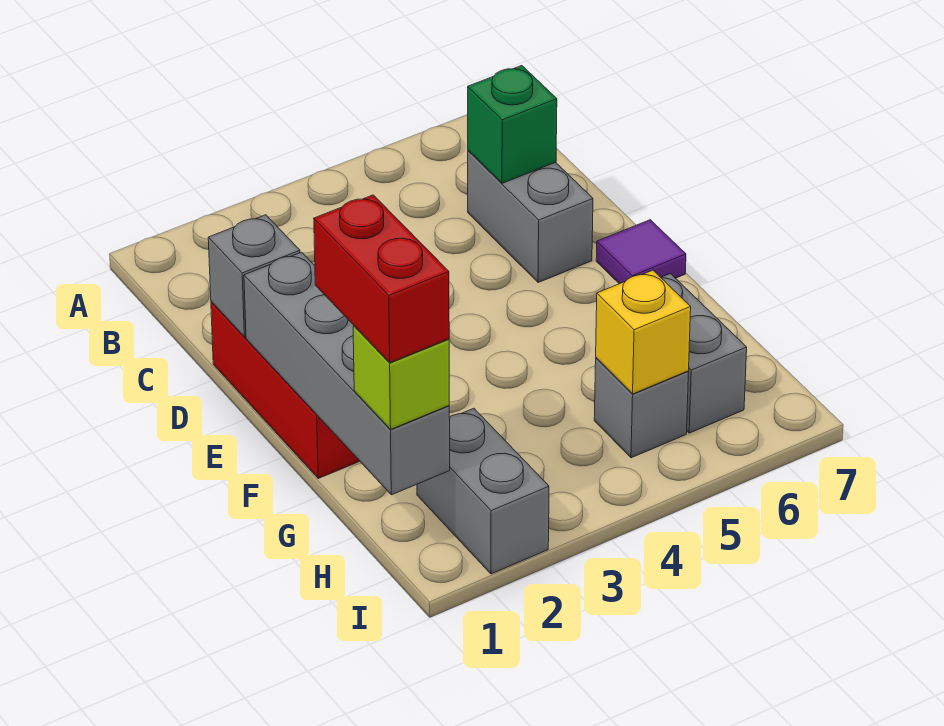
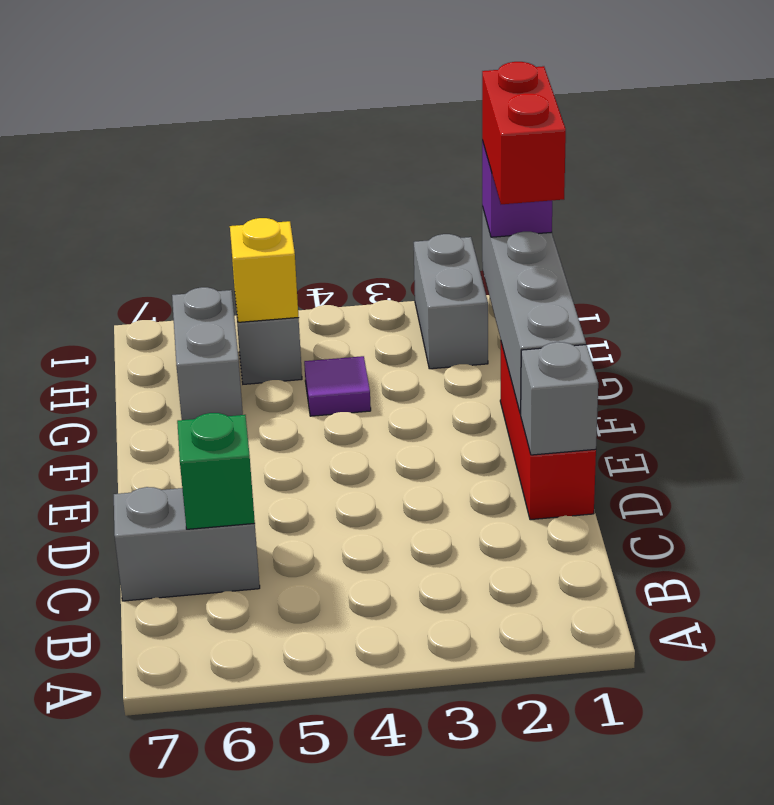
grey 1x2 brick [468,151,593,283] -> grey 1x2 brick turned to [114,487,260,601]
purple 1x1 tile [596,220,686,284] -> purple 1x1 tile moved to [304,356,371,416]
lime 1x1 brick [353,326,449,429] -> purple 1x1 brick [482,141,552,237]

